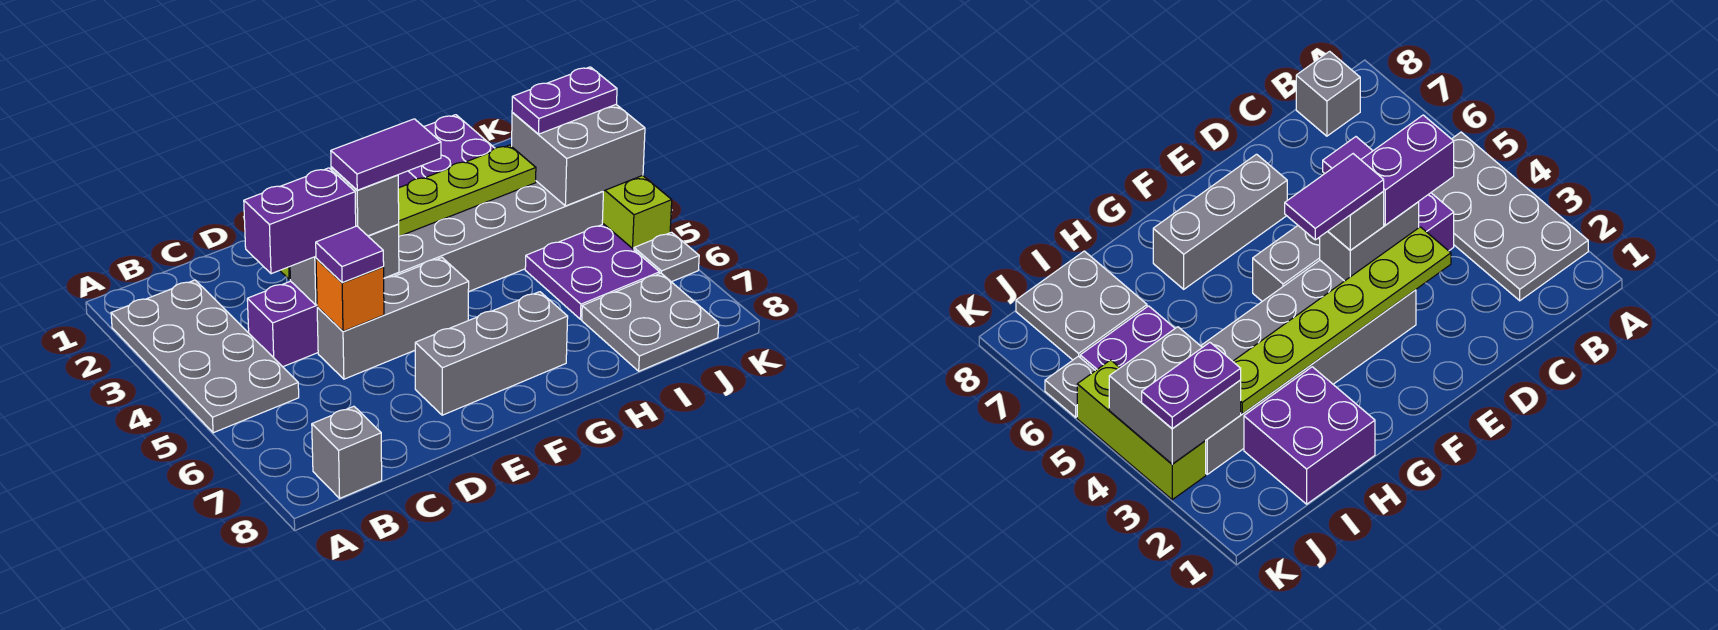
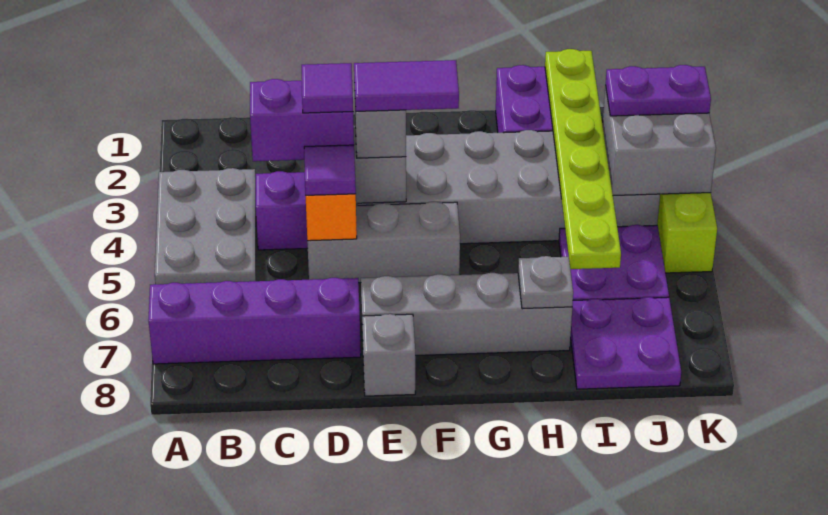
grey 2x4 plate [111,280,299,433] -> grey 2x3 plate [155,168,256,284]
none -> purple 1x4 brick [148,278,361,364]
grey 1x1 brick [312,406,382,498] -> grey 1x1 brick moved to [362,314,415,396]
lime 1x6 plate [280,145,536,279] -> lime 1x6 plate turned to [545,49,621,269]
none -> purple 1x1 tile [302,63,353,113]
grey 1x3 brick [415,292,568,415] -> grey 1x4 brick [361,273,572,355]
grey 2x2 plate [582,273,719,371] -> purple 2x2 plate [570,297,681,389]
grey 1x1 plate [634,232,699,282] -> grey 1x1 plate moved to [518,256,573,309]

